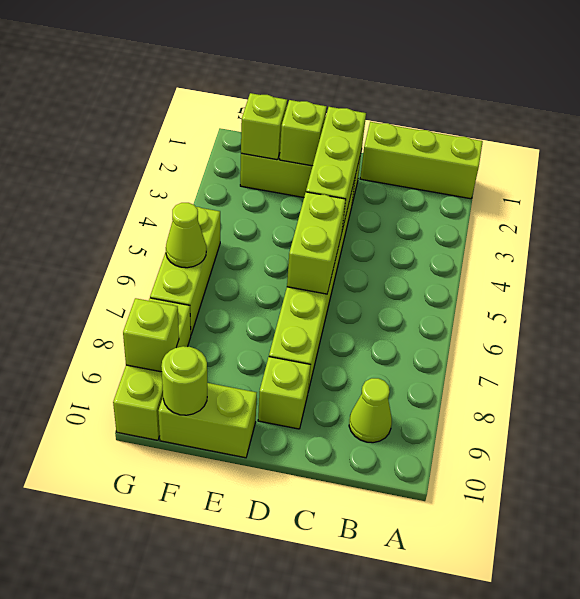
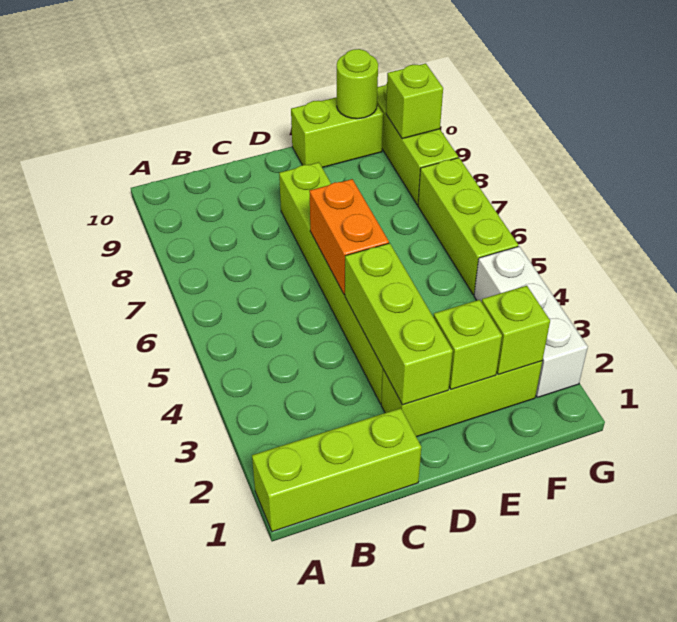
lime 1x1 cone [349,378,392,443] -> none
lime 1x2 brick [287,192,346,294] -> orange 1x2 brick [309,179,389,295]
lime 1x1 brick [258,357,311,429] -> none
none -> white 1x3 brick [474,246,588,397]
lime 1x1 cone [166,203,206,268] -> none

